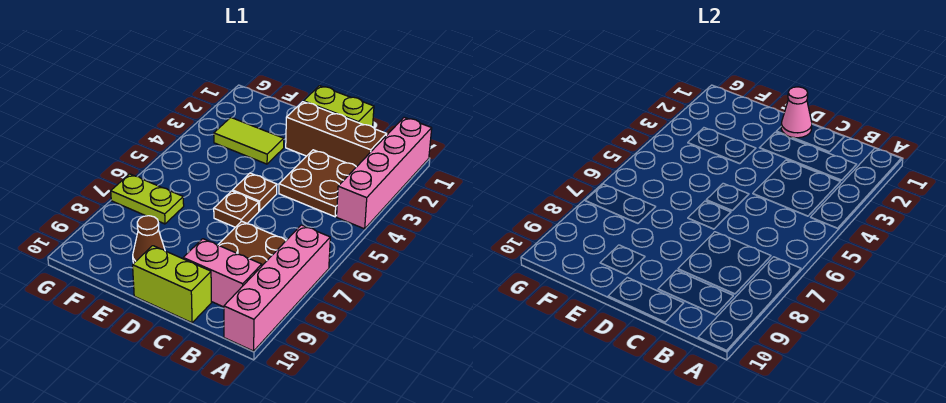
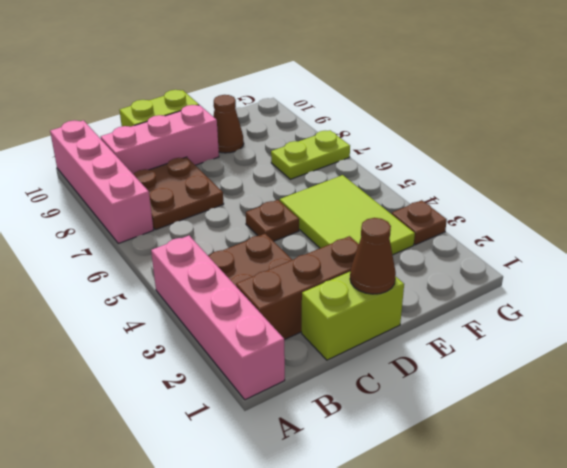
pink 1x2 brick [183,239,262,307] -> pink 1x3 brick [101,105,219,174]
pink 1x1 cone [781,87,812,138] -> brown 1x1 cone [350,218,396,294]
brown 1x1 plate [214,191,259,227] -> brown 1x1 plate moved to [392,200,447,245]
lime 1x2 tile [214,118,284,164] -> lime 2x3 tile [280,175,415,255]

